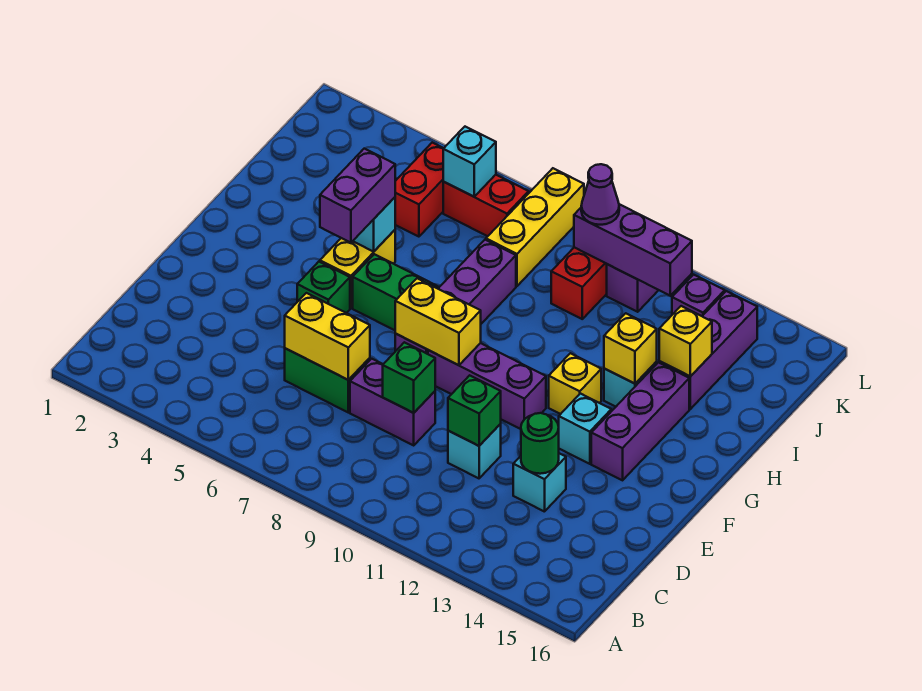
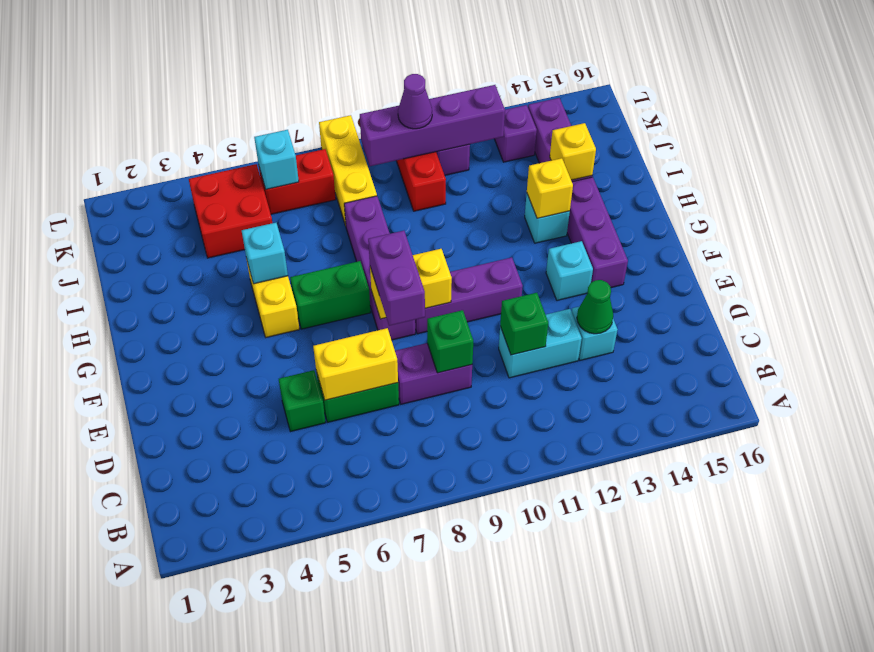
cyan 1x1 brick [448,424,501,478] -> cyan 1x2 brick [499,309,582,378]
green 1x1 round brick [521,413,559,474] -> green 1x1 cone [577,280,613,334]
green 1x1 brick [297,262,350,313] -> green 1x1 brick moved to [279,370,326,432]
purple 1x2 brick [320,149,395,243] -> purple 1x2 brick moved to [368,231,425,326]
yellow 1x1 brick [549,353,601,414] -> none
red 1x2 brick [395,143,444,237] -> red 2x2 brick [189,164,272,258]
purple 1x3 brick [574,204,692,296] -> purple 1x4 brick [360,85,505,166]

